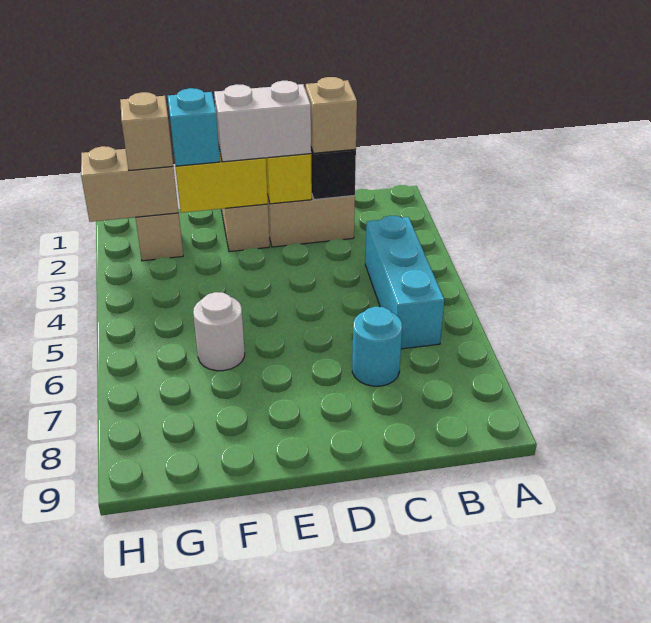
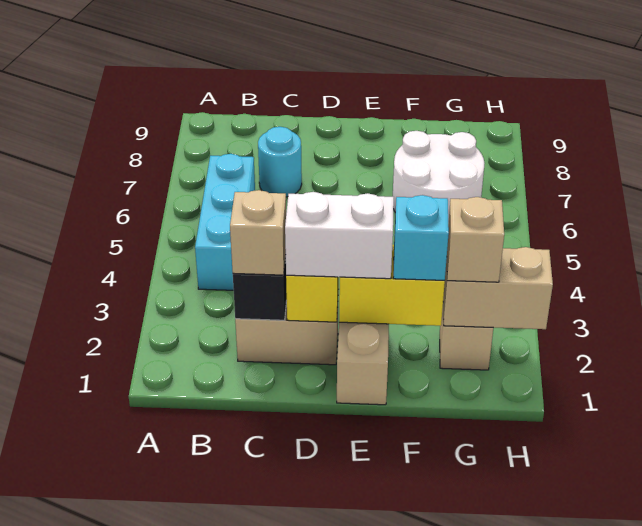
white 1x1 round brick [193,292,245,371] -> white 2x2 round brick [393,131,485,222]

